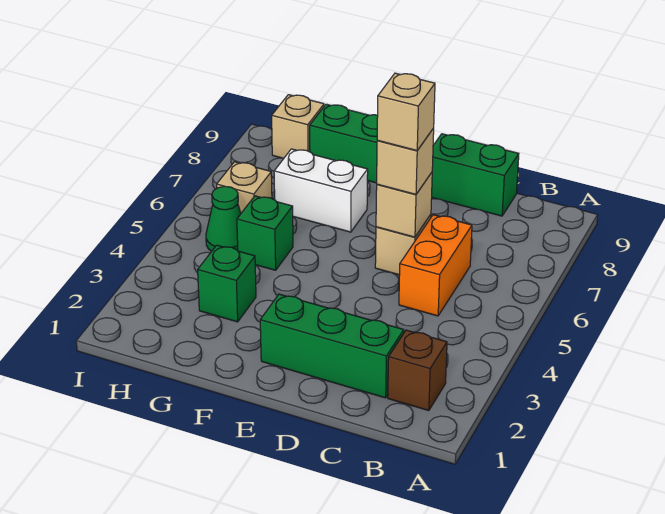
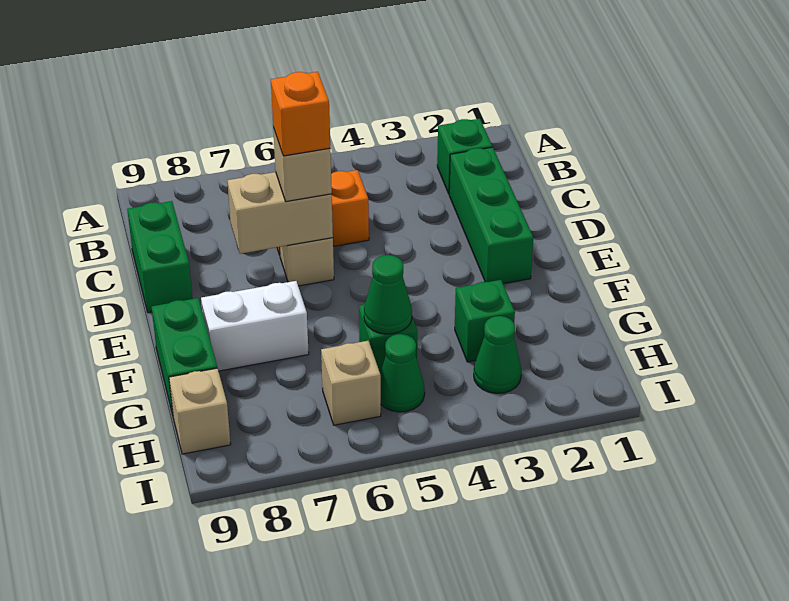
brown 1x1 brick [388,330,447,411] -> green 1x1 brick [437,119,492,194]
tan 1x1 brick [376,173,432,237] -> tan 1x2 brick [227,172,333,254]
tan 1x1 brick [377,73,435,151] -> orange 1x1 brick [271,72,330,156]
white 1x2 brick [274,149,368,232] -> white 1x2 brick turned to [201,281,309,371]
none -> green 1x1 cone [364,255,412,334]
none -> green 1x1 cone [474,316,521,393]

